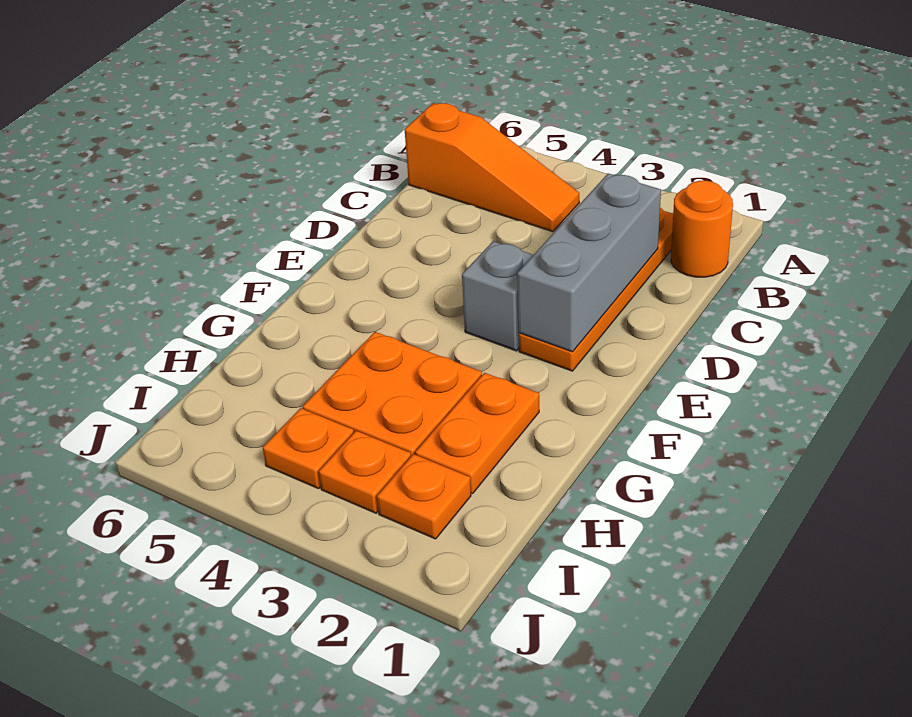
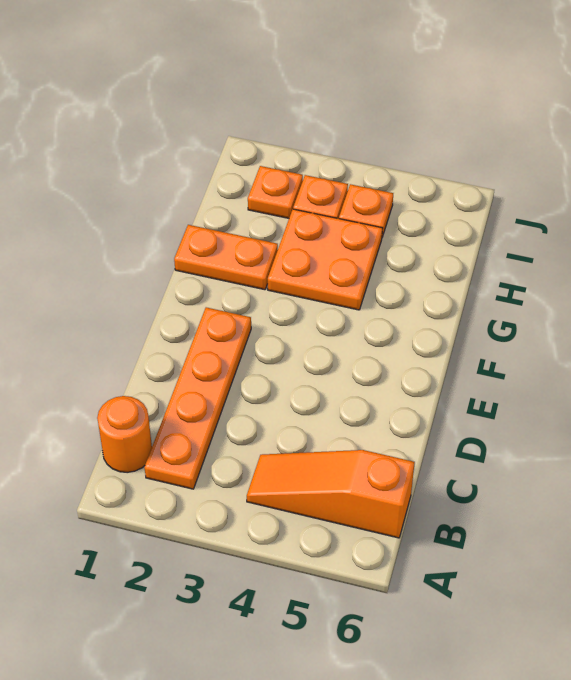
grey 1x3 brick [517,174,661,352] -> none
grey 1x1 brick [462,241,533,351] -> none
orange 1x2 plate [415,373,539,494] -> orange 1x2 plate turned to [174,225,278,290]

